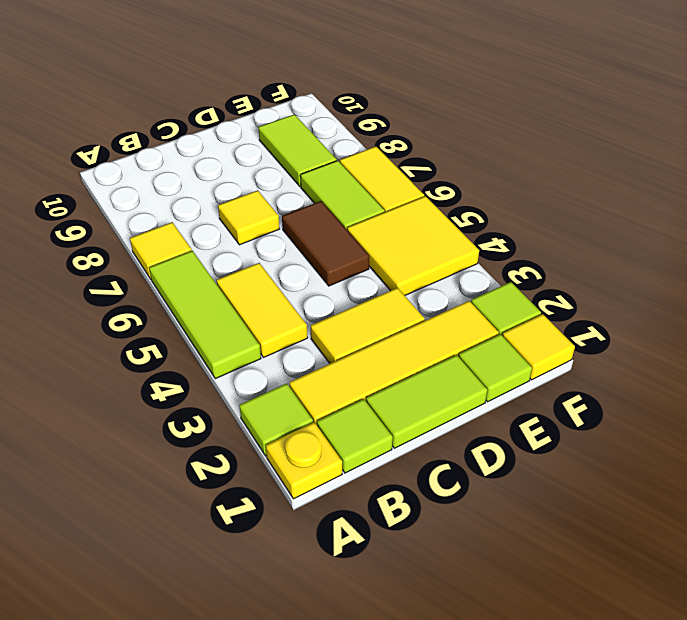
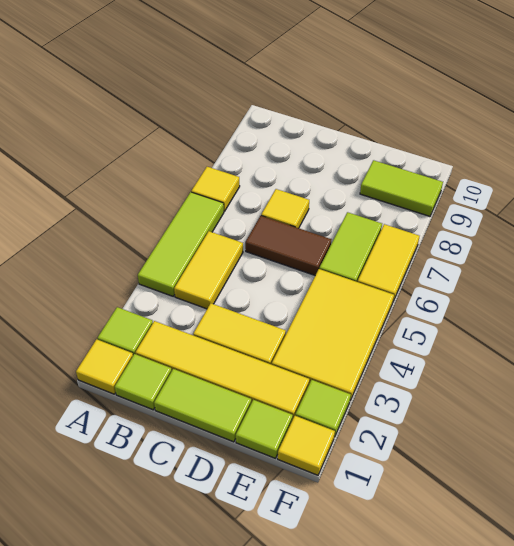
yellow 1x1 plate [266,422,342,499] -> yellow 1x1 tile [76,339,133,394]
brown 1x2 tile [282,201,369,286] -> brown 1x2 tile turned to [245,216,331,275]
yellow 2x2 tile [347,196,479,295] -> yellow 2x3 tile [272,269,394,401]
lime 1x2 tile [258,114,337,187] -> lime 1x2 tile turned to [360,160,443,216]

